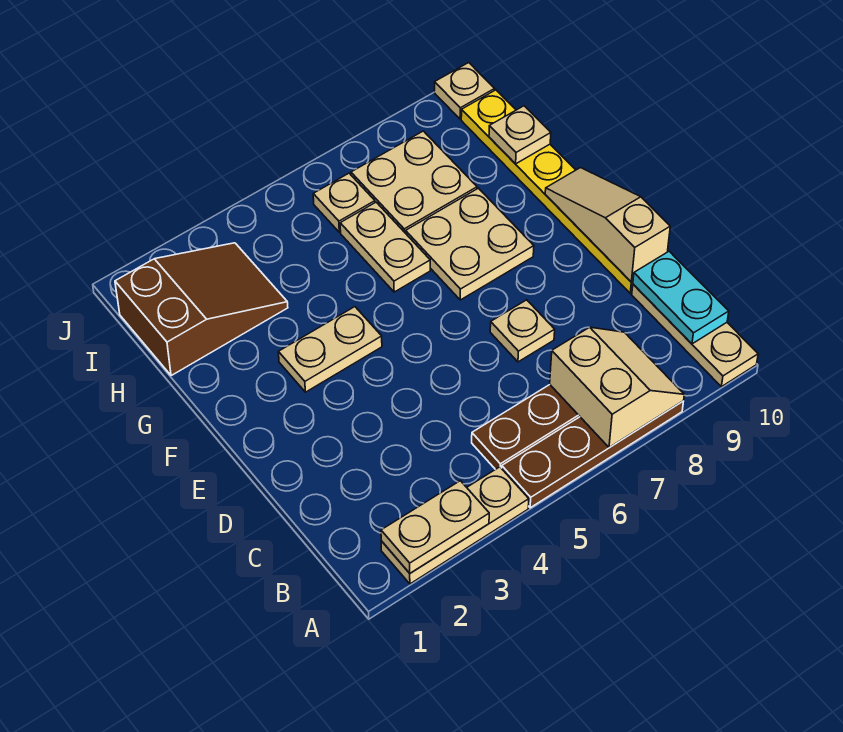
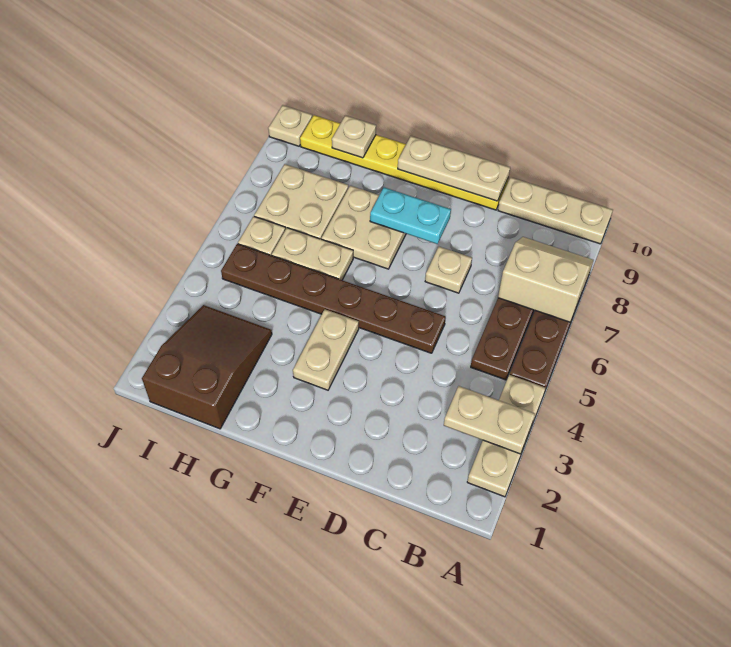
tan 1x2 plate [381,481,489,573] -> tan 1x2 plate turned to [444,386,535,454]
cyan 1x2 plate [633,251,729,344] -> cyan 1x2 plate moved to [370,187,451,244]
none -> brown 1x6 plate [221,244,446,353]
tan 1x3 slope [545,168,670,282] -> tan 1x3 plate [398,136,510,201]

